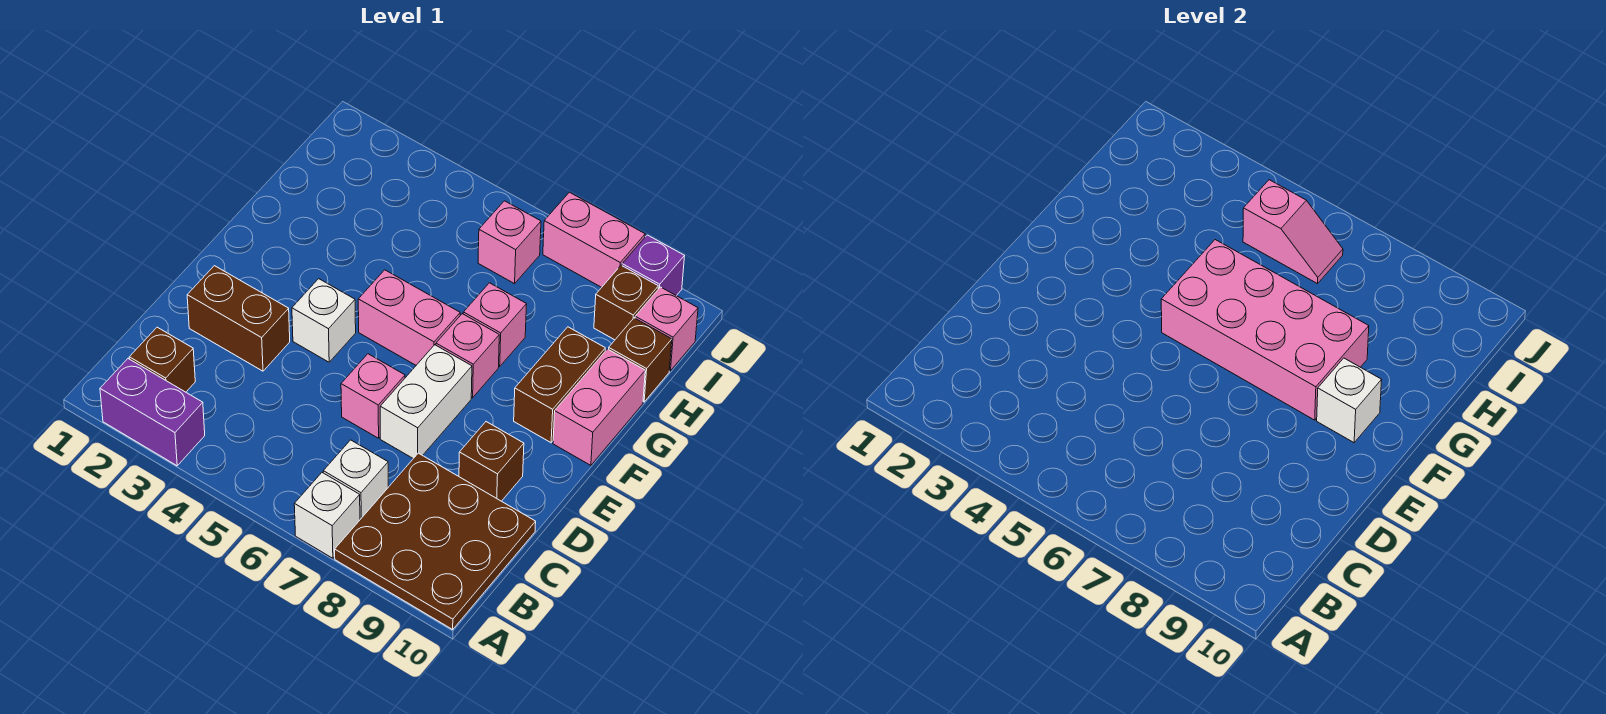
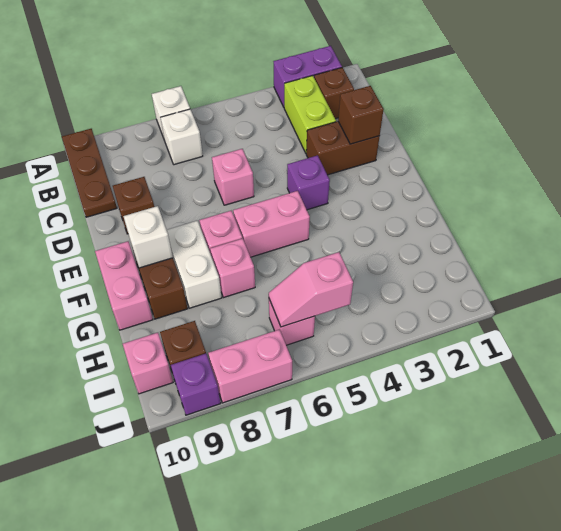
brown 3x3 plate [335,453,536,629] -> brown 1x3 plate [62,129,117,217]
none -> lime 1x2 brick [284,76,336,153]
white 1x2 brick [380,345,472,458] -> white 1x2 brick moved to [167,221,222,308]
white 1x1 brick [292,279,356,362] -> purple 1x1 brick [287,155,330,210]
pink 2x4 brick [1161,240,1369,420] -> none
brown 1x1 brick [609,318,672,402] -> brown 1x1 brick moved to [338,86,384,144]

